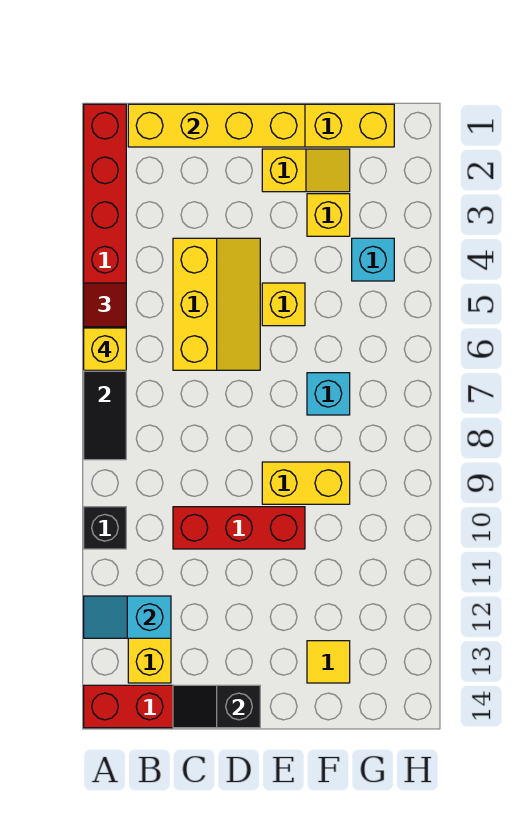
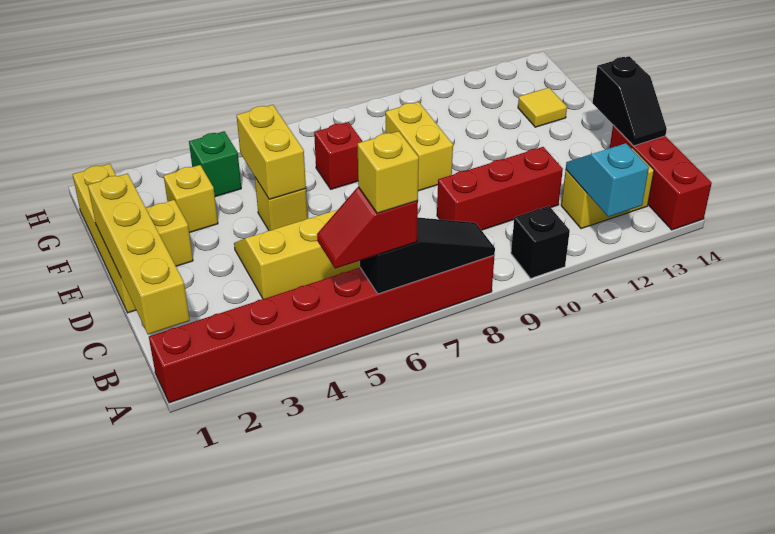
cyan 1x2 slope [84,596,171,638] -> cyan 1x2 slope turned to [566,143,649,217]
red 1x3 brick [173,507,305,549] -> red 1x3 brick turned to [437,147,563,230]
none -> yellow 1x2 brick [237,105,306,199]
cyan 1x1 brick [307,373,350,415] -> red 1x1 brick [314,122,363,189]
cyan 1x1 brick [352,238,394,281] -> green 1x1 brick [189,131,241,197]

